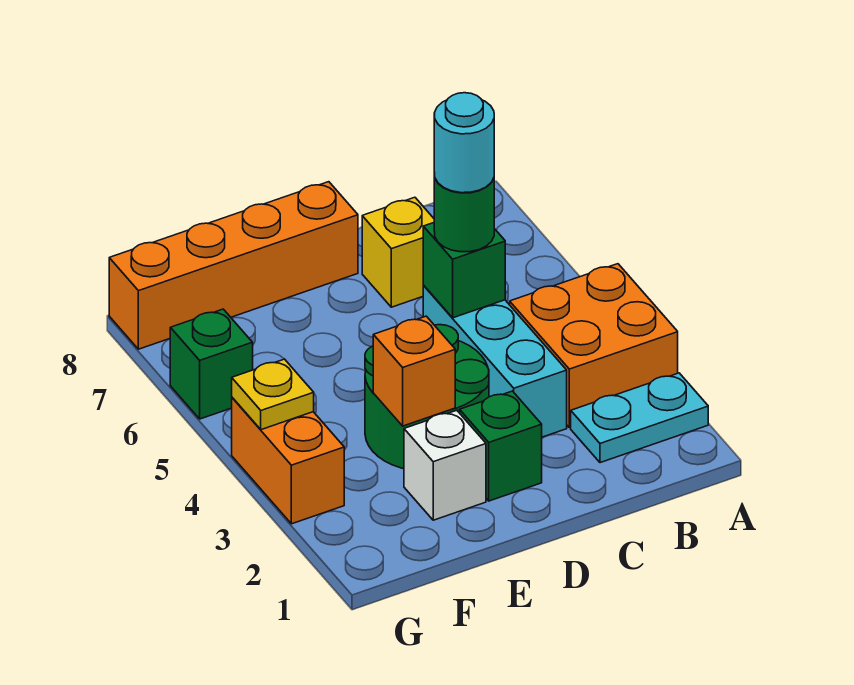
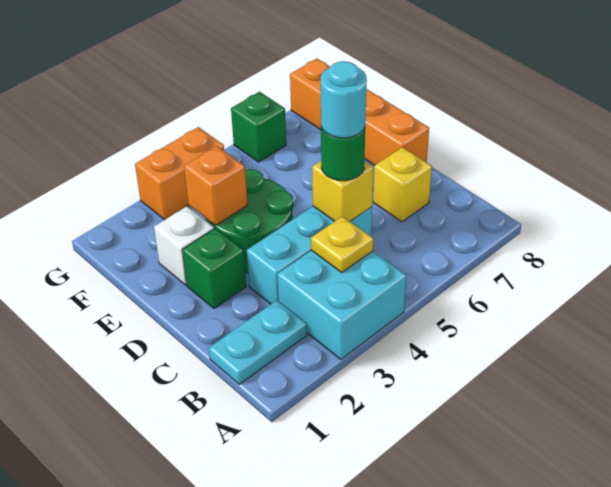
cyan 1x2 plate [571,373,708,463] -> cyan 1x2 plate turned to [209,300,307,384]
orange 2x2 brick [510,264,678,428] -> cyan 2x2 brick [277,250,406,359]
green 1x1 brick [423,223,505,318] -> yellow 1x1 brick [312,161,374,221]
yellow 1x1 plate [232,359,314,430] -> yellow 1x1 plate moved to [311,216,373,272]

